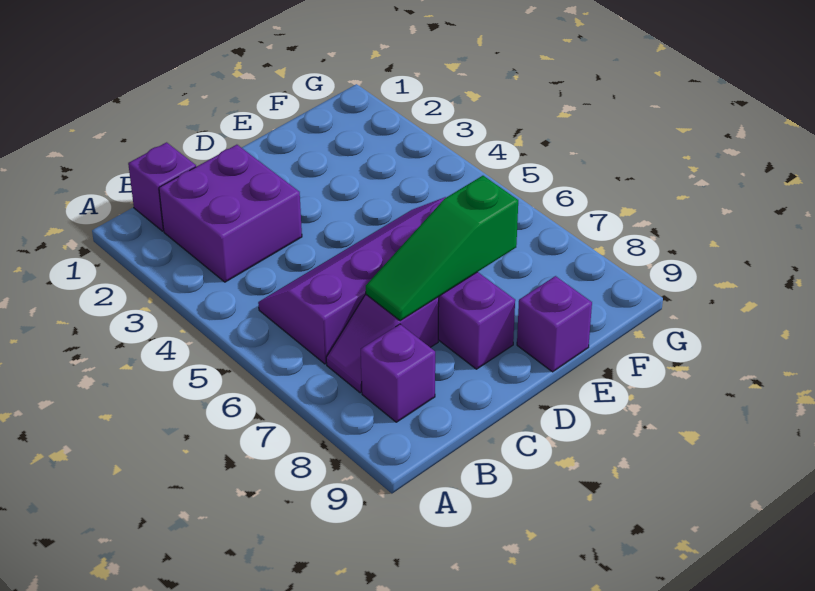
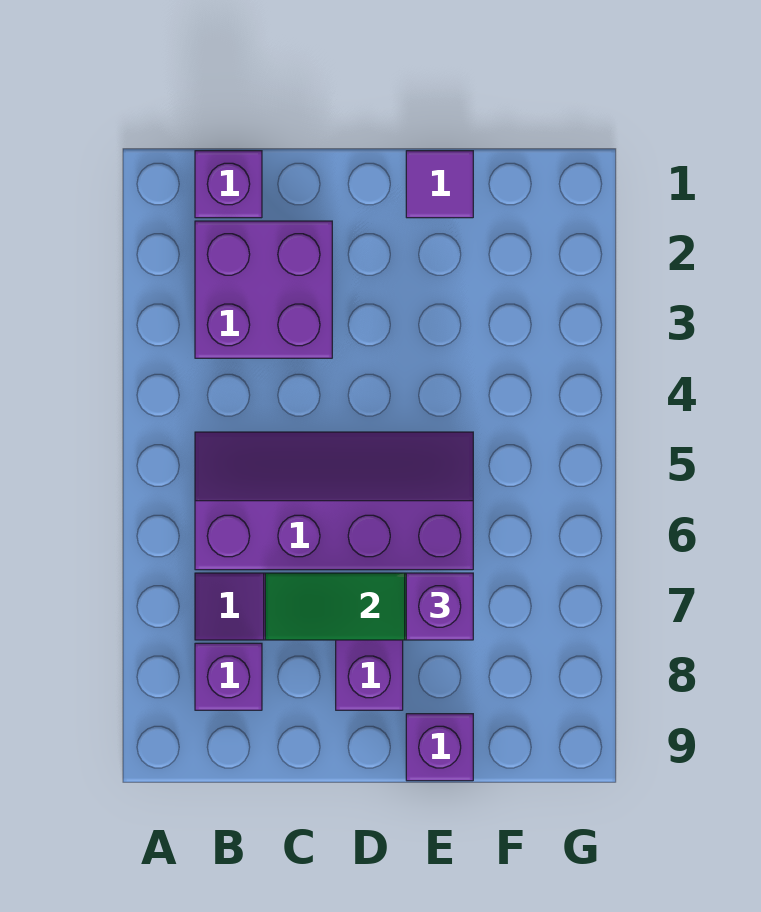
none -> purple 1x1 tile [406,151,473,218]
none -> purple 1x1 brick [406,573,473,640]

